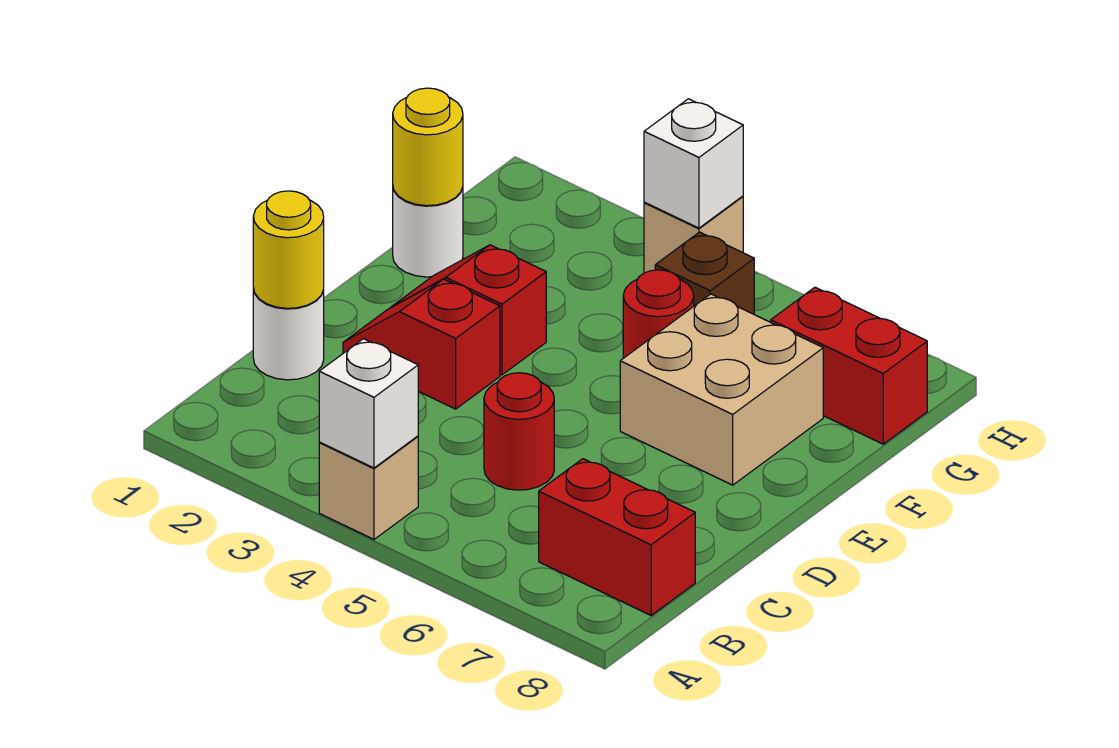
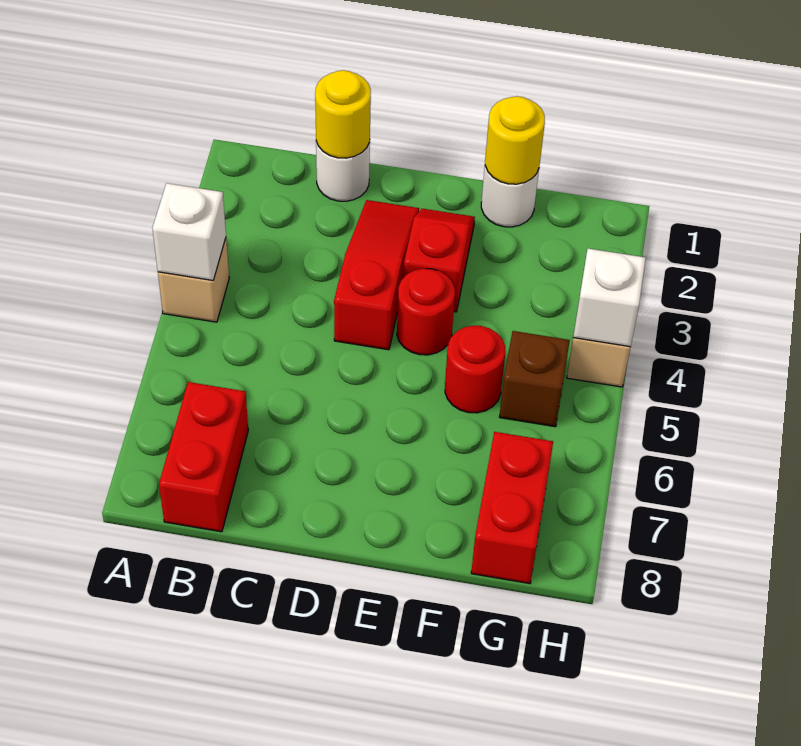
red 1x1 round brick [484,373,554,490] -> red 1x1 round brick moved to [397,268,455,355]
red 1x2 slope [343,279,500,409] -> red 1x3 slope [334,200,419,350]
tan 2x2 brick [620,294,823,485] -> none

